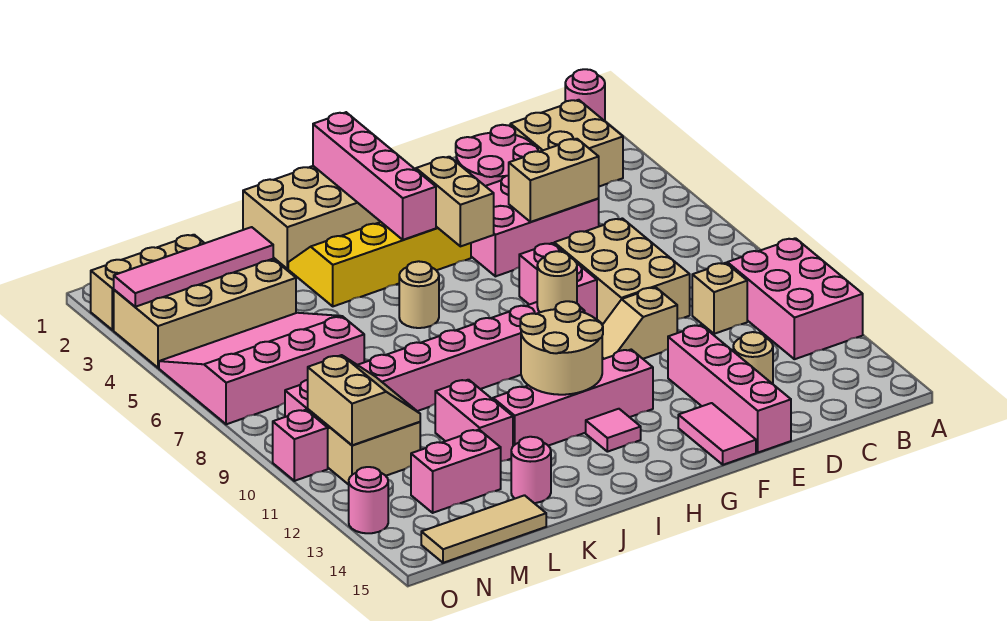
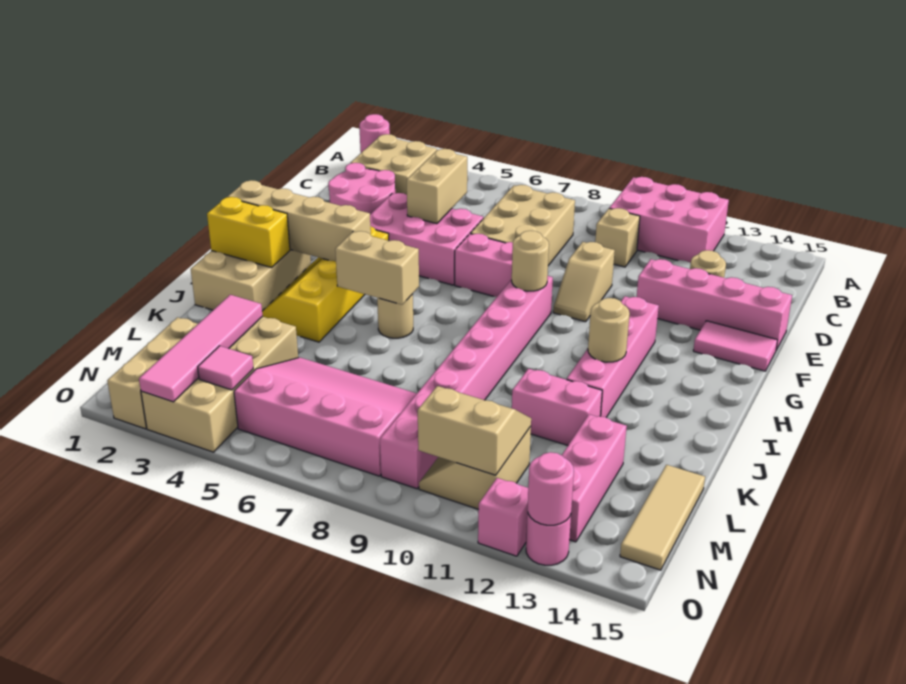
pink 2x3 brick [471,175,599,276] -> pink 2x3 brick turned to [370,193,483,285]
tan 2x3 brick [554,218,690,324] -> tan 2x3 brick turned to [470,185,575,266]
tan 1x2 brick [416,157,494,246] -> tan 1x2 brick moved to [335,231,419,305]
pink 1x4 brick [313,112,436,240] -> tan 1x4 brick [228,180,371,261]
tan 2x2 round brick [520,301,603,395] -> tan 1x1 round brick [588,298,630,362]
pink 1x1 tile [586,409,641,452] -> pink 1x1 tile moved to [198,346,253,390]
none -> yellow 1x2 brick [207,197,290,268]
pink 1x1 round brick [511,437,551,503] -> pink 1x1 round brick moved to [528,452,574,525]
pink 3x4 slope [159,313,364,424] -> pink 3x4 slope turned to [234,357,417,476]
pink 1x2 brick [411,430,501,513] -> pink 1x3 brick [562,414,627,542]
pink 1x1 brick [273,410,328,481] -> pink 1x1 brick moved to [478,478,528,556]

